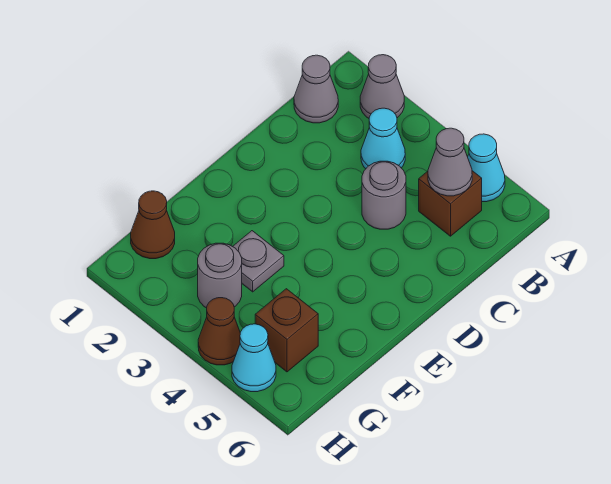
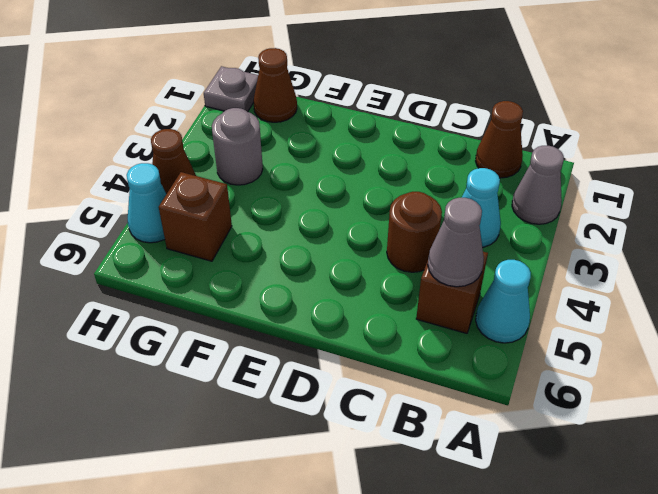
grey 1x1 cone [294,55,338,123] -> brown 1x1 cone [476,101,523,178]
grey 1x1 round brick [362,161,406,229] -> brown 1x1 round brick [387,192,442,272]
grey 1x1 plate [233,231,284,292] -> grey 1x1 plate moved to [204,66,258,112]

